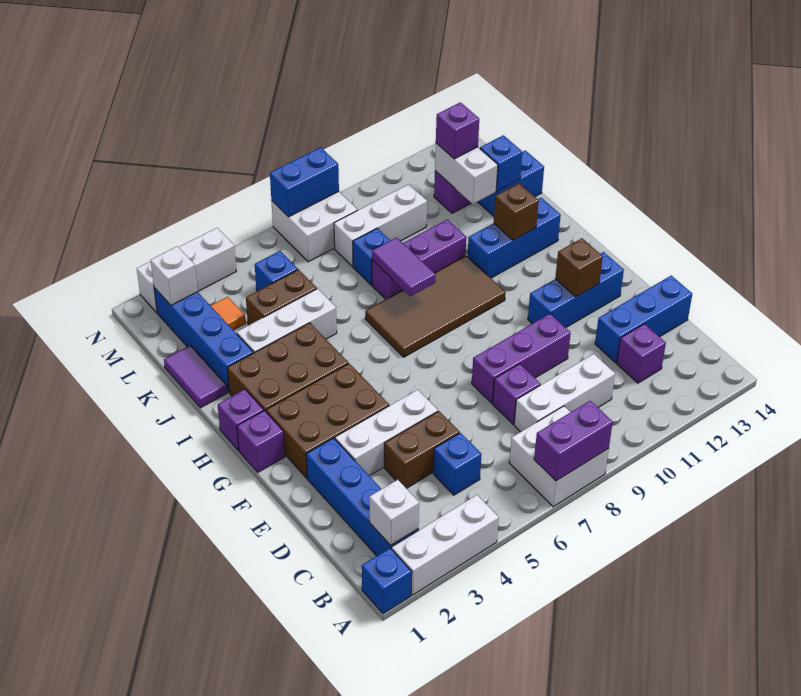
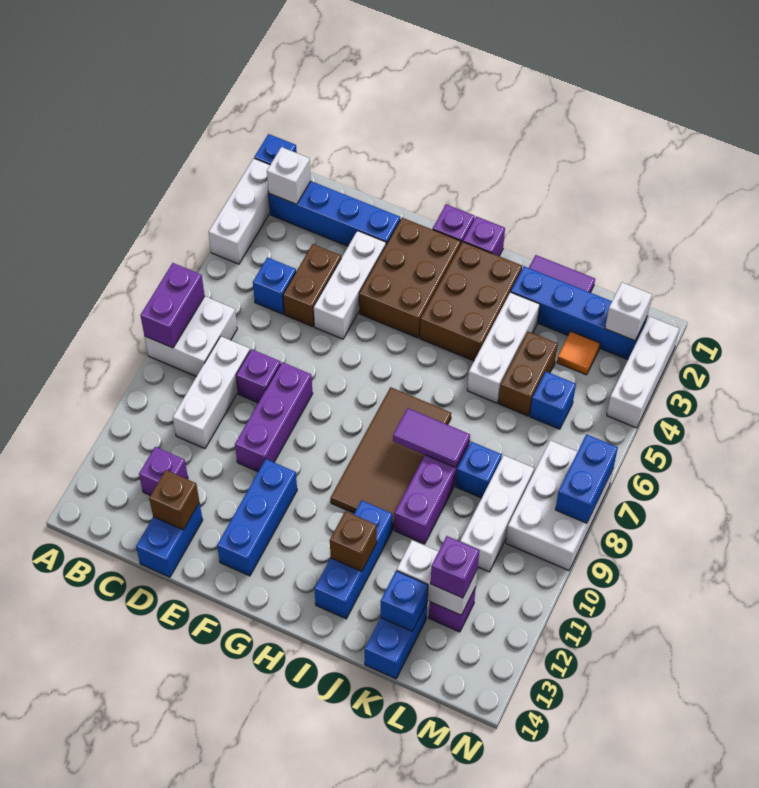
blue 1x3 brick [595,276,692,363] -> blue 1x2 brick [136,503,203,577]
brown 1x1 brick [555,238,603,297] -> brown 1x1 brick moved to [149,470,199,530]
white 2x2 brick [271,192,358,262] -> white 2x3 brick [506,440,613,570]

